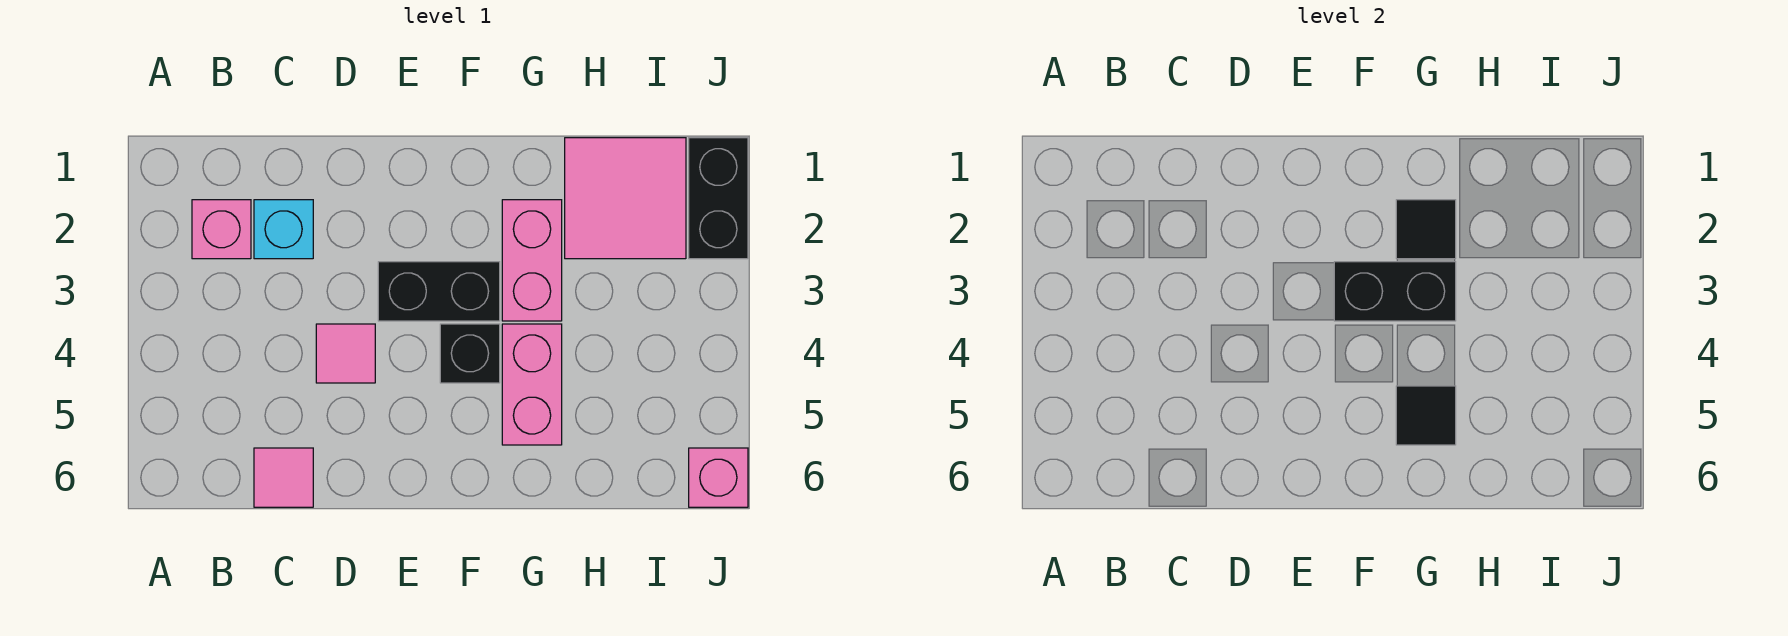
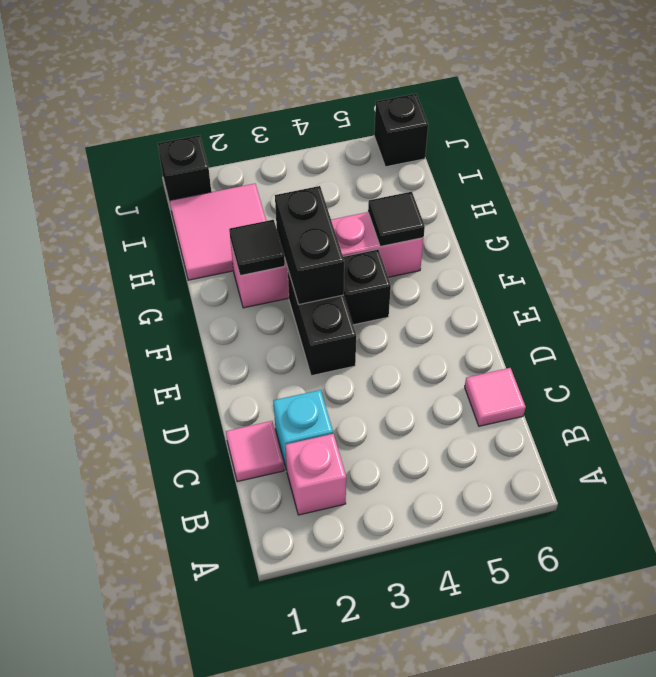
pink 1x1 tile [316,324,375,383] -> pink 1x1 tile moved to [226,421,284,482]
black 1x2 brick [689,138,748,259] -> black 1x1 brick [158,135,211,203]
pink 1x1 brick [689,448,748,507] -> black 1x1 brick [374,94,428,167]

